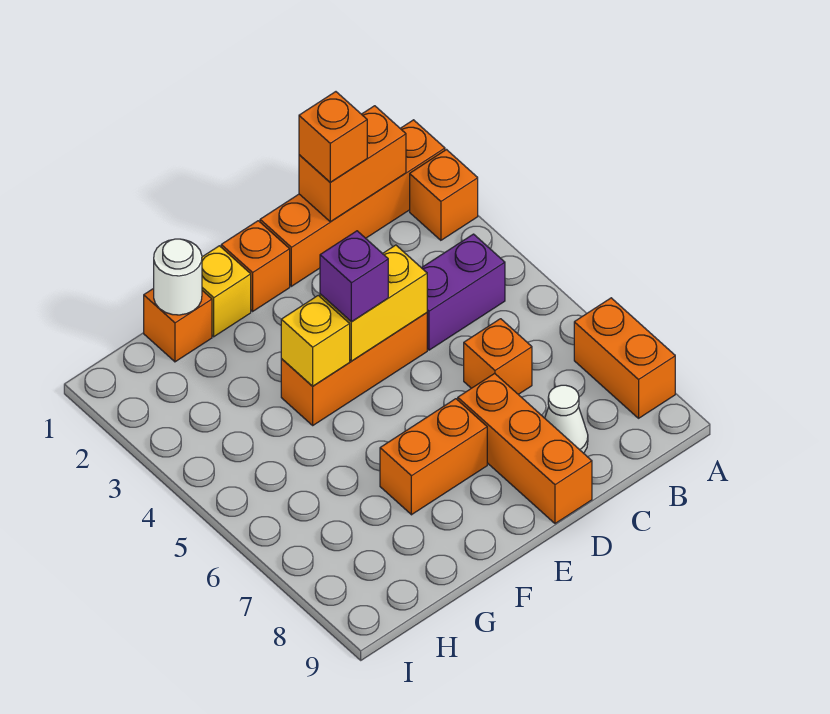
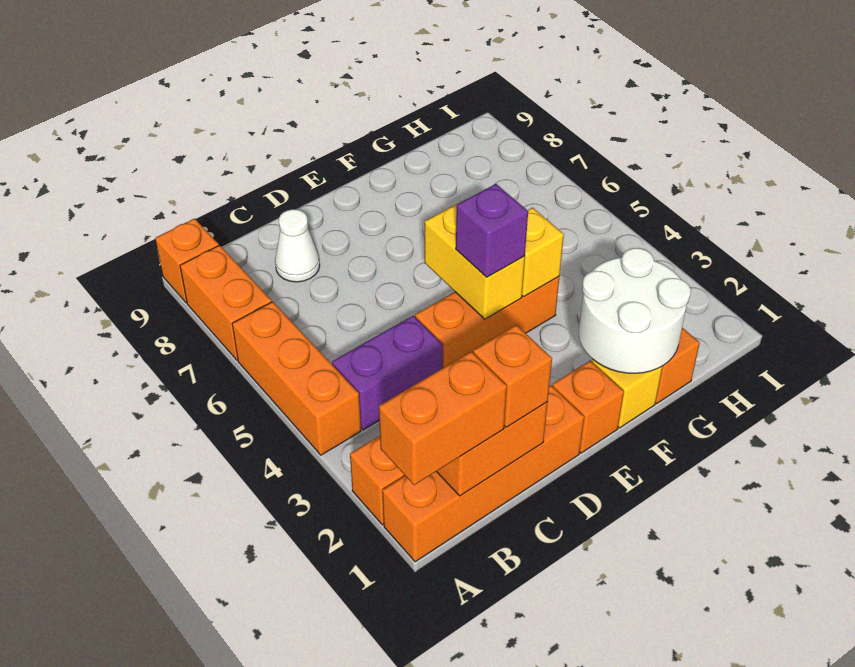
orange 1x1 brick [464,319,532,394] -> orange 1x1 brick moved to [155,219,219,303]
yellow 1x2 brick [320,245,427,361] -> yellow 1x2 brick turned to [425,201,525,319]
orange 1x3 brick [458,373,592,524] -> orange 1x3 brick moved to [232,302,361,455]
orange 1x2 brick [380,399,487,515] -> orange 1x2 brick moved to [379,352,507,485]
white 1x1 round brick [154,239,202,315] -> white 2x2 round brick [579,248,691,373]

